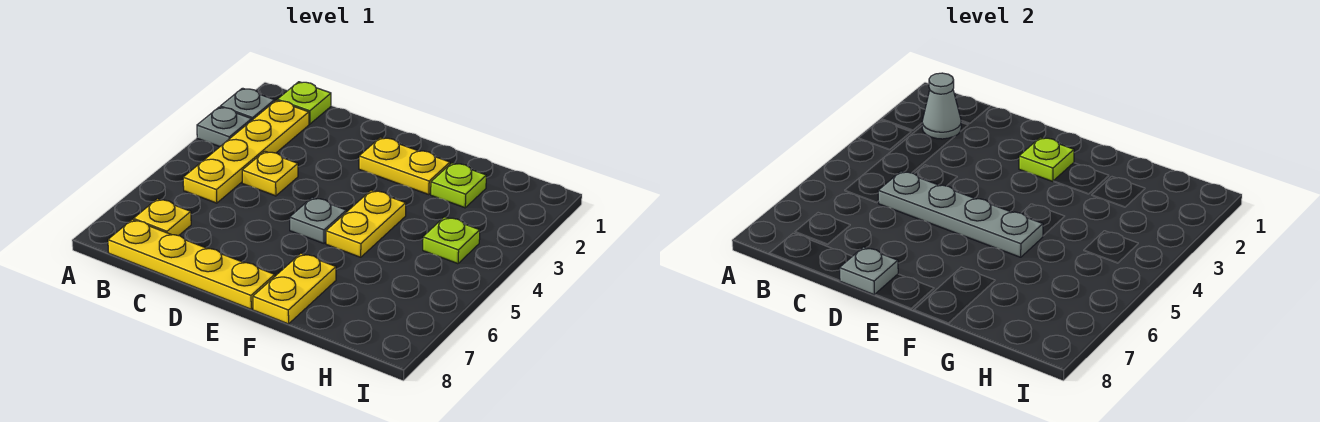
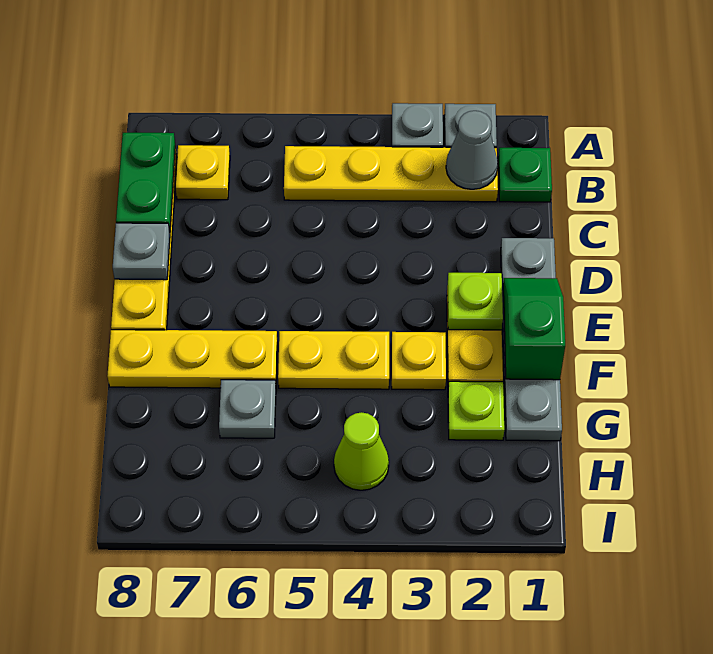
lime 1x1 plate [277,82,331,124] -> green 1x1 plate [498,148,552,202]
none -> green 1x2 plate [116,133,175,231]
yellow 1x1 plate [242,151,298,196] -> yellow 1x1 plate moved to [392,332,446,390]
grey 1x4 plate [878,171,1043,257] -> grey 1x4 plate moved to [501,238,562,441]
none -> green 1x2 slope [503,278,565,380]
grey 1x1 plate [290,197,346,243] -> grey 1x1 plate moved to [219,380,276,438]
yellow 1x2 plate [253,253,336,324] -> yellow 1x3 plate [107,330,277,388]
lime 1x1 plate [423,217,480,264] -> lime 1x1 cone [334,412,389,490]

